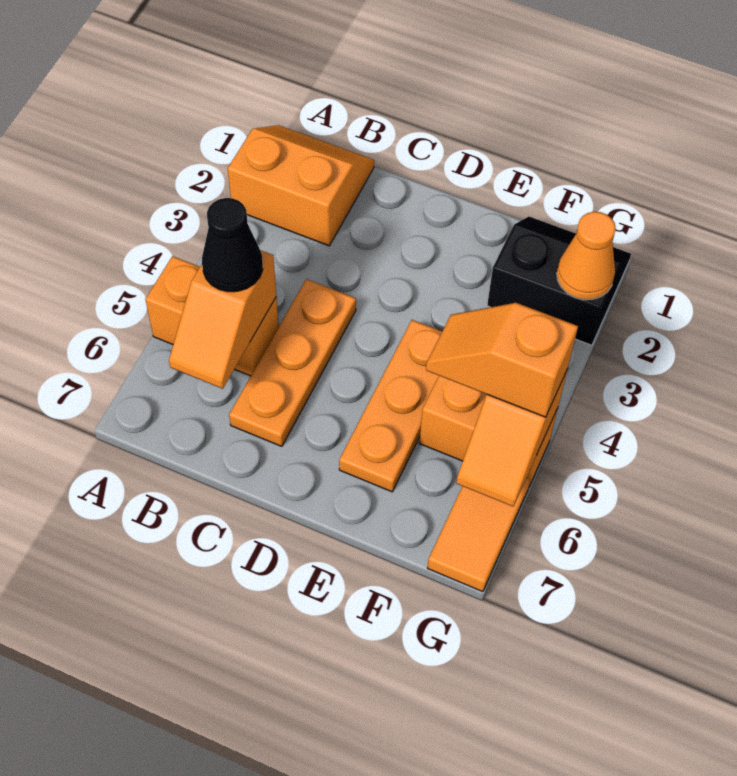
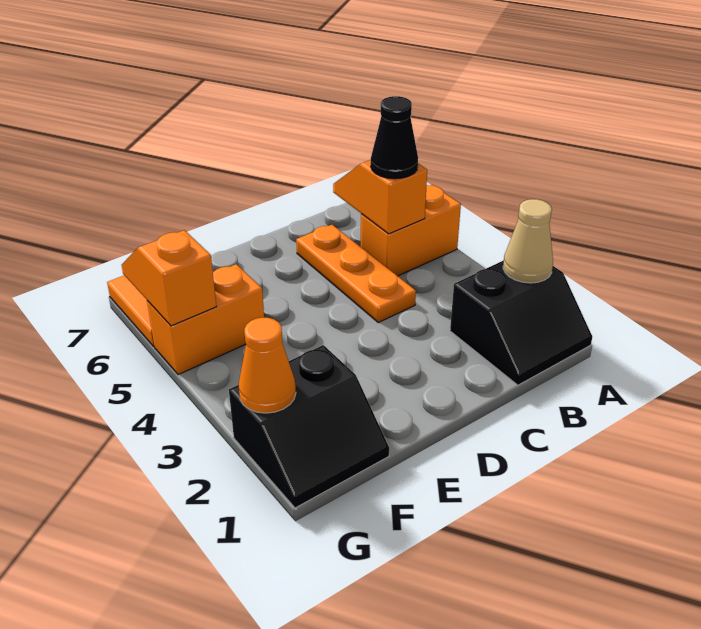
orange 2x2 slope [228,125,374,246] -> black 2x2 slope [450,260,592,385]
none -> tan 1x1 cone [503,199,553,283]
orange 1x3 plate [339,320,442,492] -> none
orange 1x2 slope [426,303,578,417] -> none

